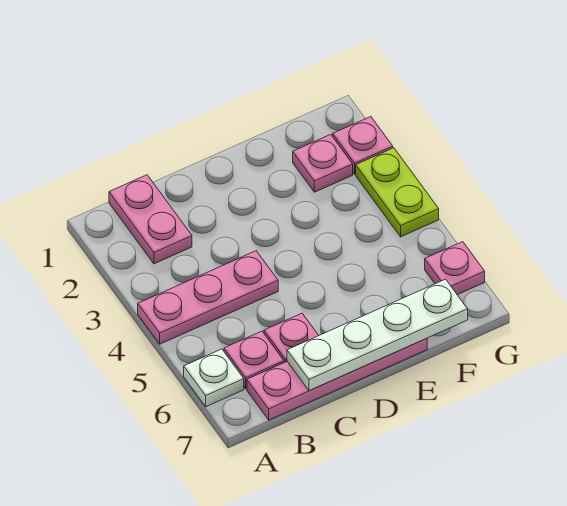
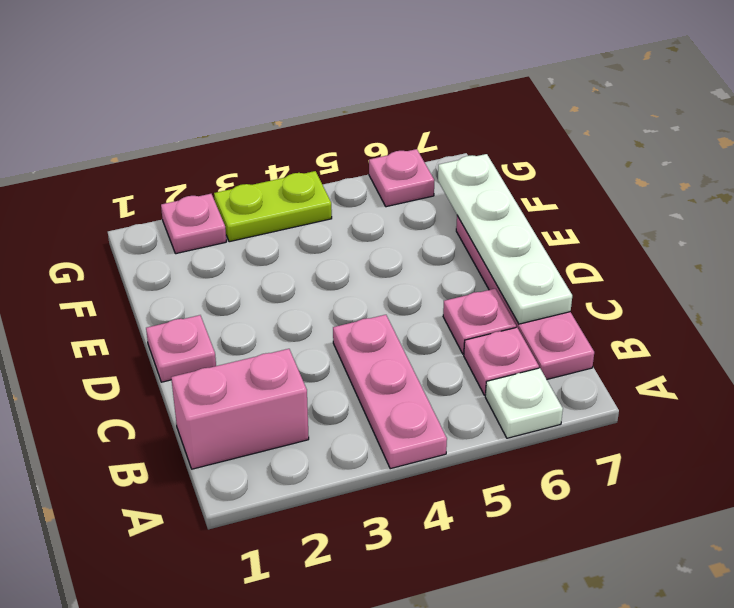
pink 1x2 plate [109,175,192,264] -> pink 1x2 brick [171,349,309,469]
pink 1x1 plate [293,134,353,192] -> pink 1x1 plate moved to [146,315,216,382]

